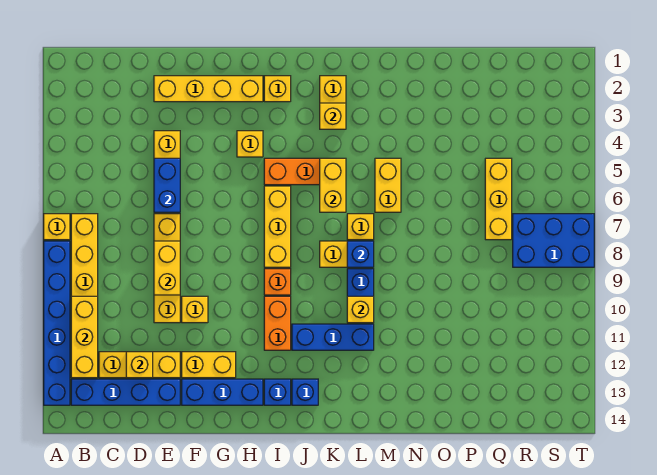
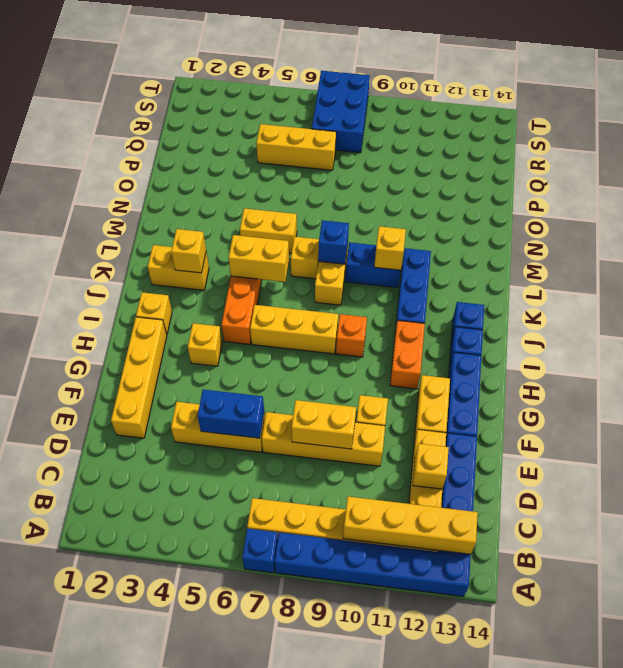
yellow 1x1 brick [44,214,70,240] -> blue 1x1 brick [242,528,278,573]
yellow 1x3 brick [71,296,98,378] -> yellow 1x4 brick [343,497,478,554]
orange 1x2 brick [264,296,291,350] -> orange 1x2 brick turned to [390,320,425,389]

